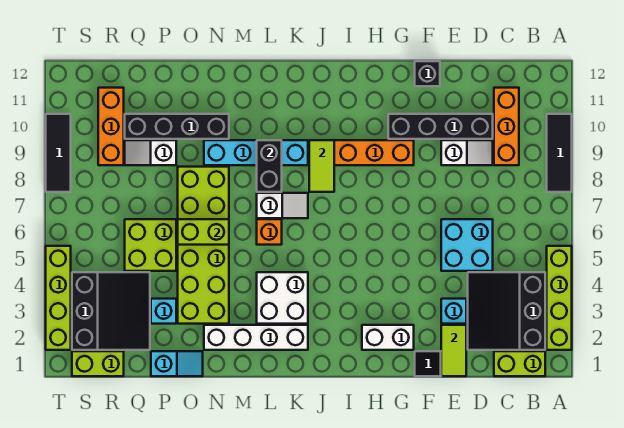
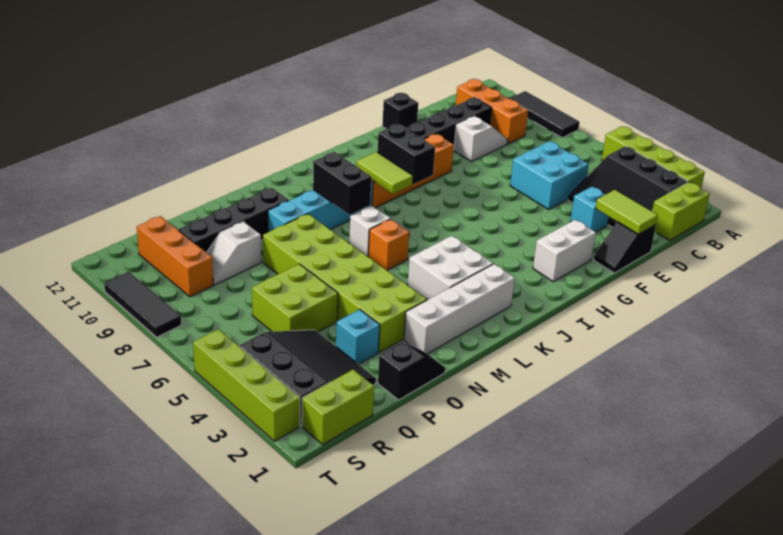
none -> black 1x2 brick [377,124,435,184]
lime 1x2 brick [178,219,229,245] -> none
cyan 1x2 slope [151,351,203,376] -> black 1x2 slope [378,342,445,400]

